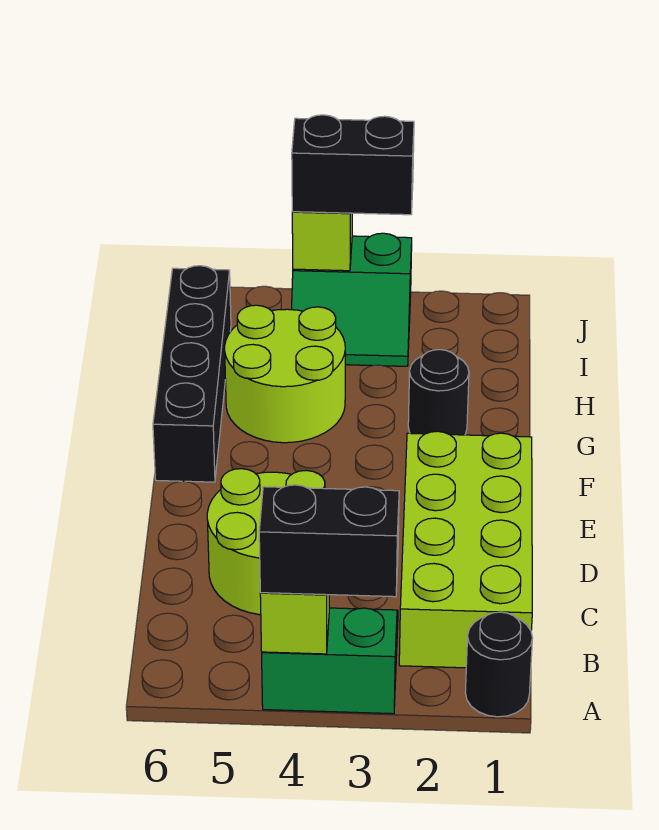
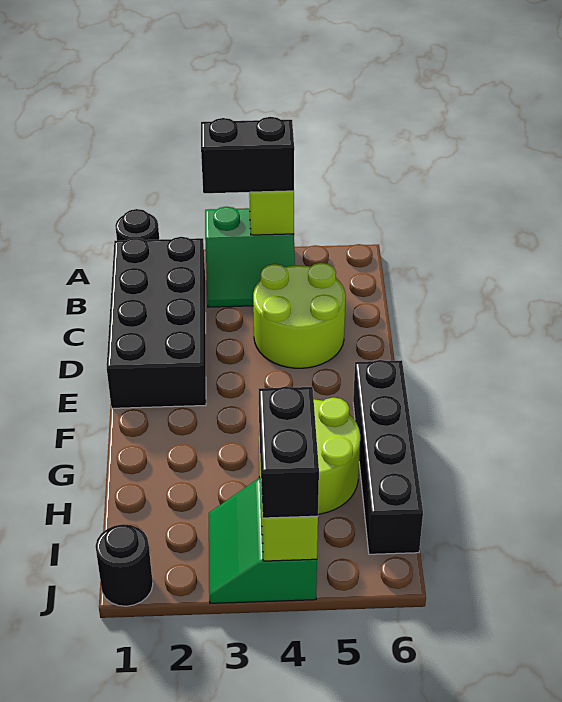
lime 2x4 brick [399,431,532,668] -> black 2x4 brick [107,237,206,408]
black 1x1 round brick [408,350,469,435] -> black 1x1 round brick moved to [96,524,153,606]
green 2x2 slope [292,233,412,366] -> green 2x2 slope turned to [209,478,317,603]
black 1x2 brick [292,115,414,215] -> black 1x2 brick turned to [259,386,319,518]

